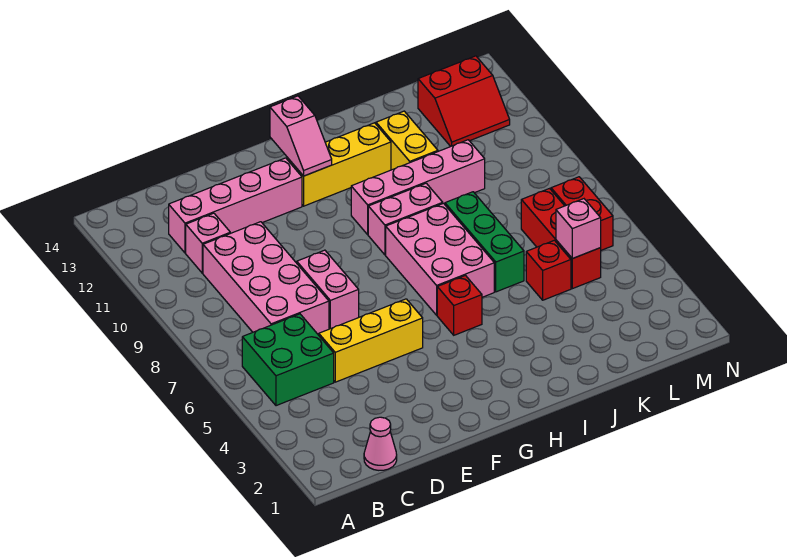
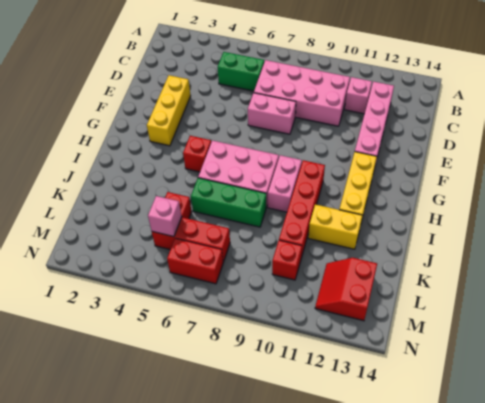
green 2x2 brick [242,314,334,406] -> green 1x2 brick [218,52,264,91]
pink 1x1 cone [364,417,397,470] -> none
yellow 1x3 brick [319,299,423,382] -> yellow 1x3 brick moved to [147,75,191,146]
pink 1x2 slope [270,96,332,176] -> none
pink 1x4 brick [351,140,485,235] -> red 1x4 brick [279,160,325,258]
none -> red 1x1 brick [272,240,302,280]

